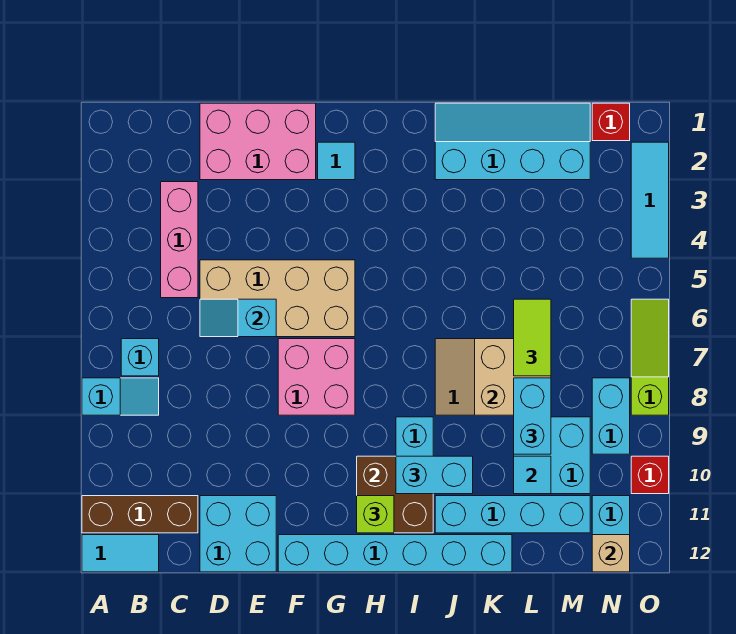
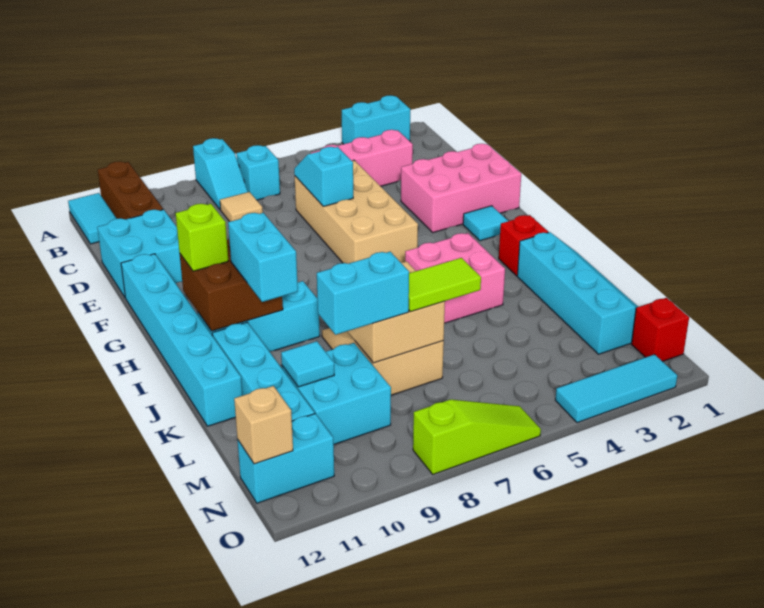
none -> tan 1x1 tile [220,192,263,222]
pink 2x3 brick [200,103,316,180] -> pink 2x3 brick turned to [401,144,521,232]
pink 2x2 brick [278,339,355,415] -> pink 2x2 brick moved to [405,233,505,323]
cyan 1x2 brick [592,378,630,454] -> cyan 1x2 brick moved to [342,95,410,144]
red 1x1 brick [631,456,669,494] -> red 1x1 brick moved to [499,215,548,276]

